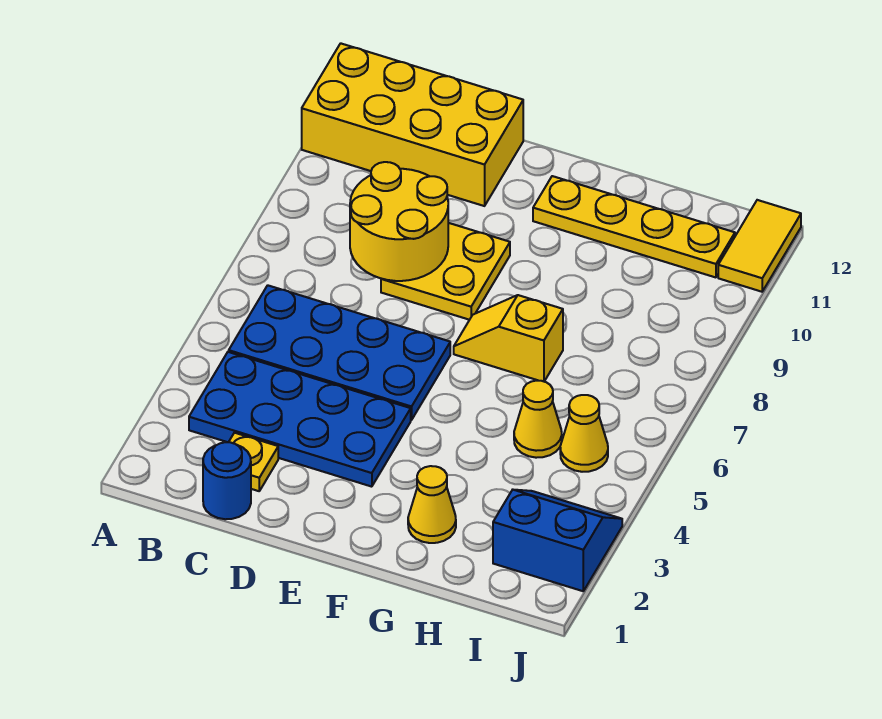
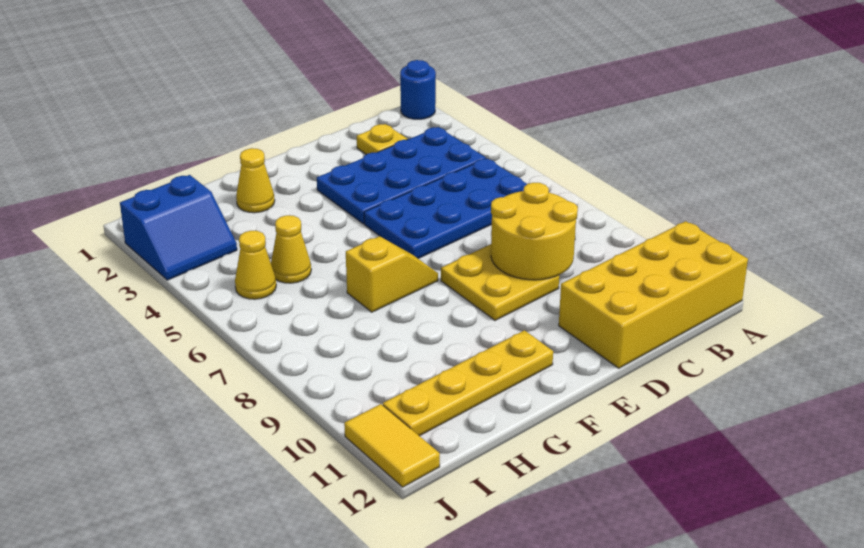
blue 1x1 round brick [203,442,251,519] -> blue 1x1 round brick moved to [400,60,436,119]

